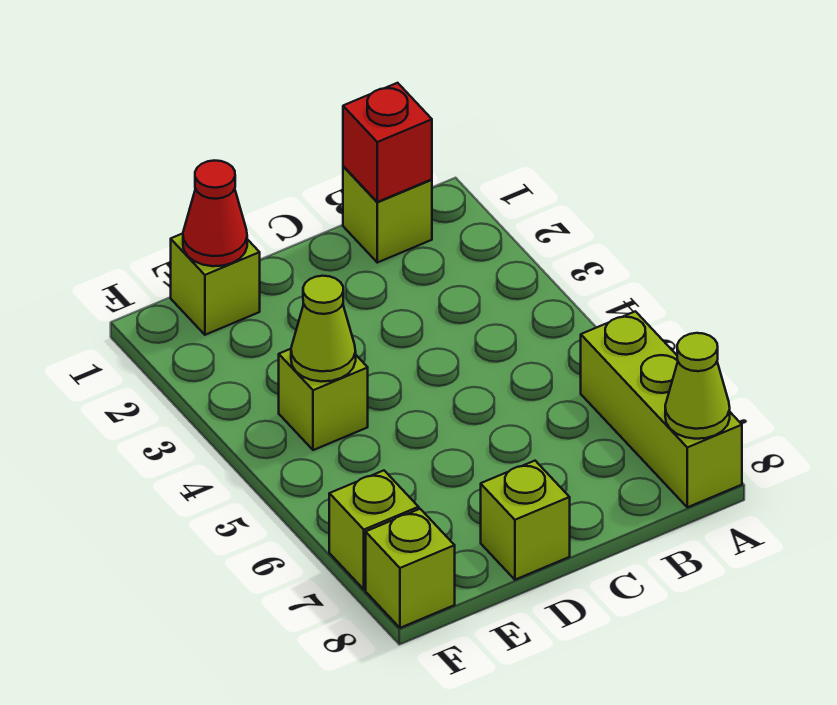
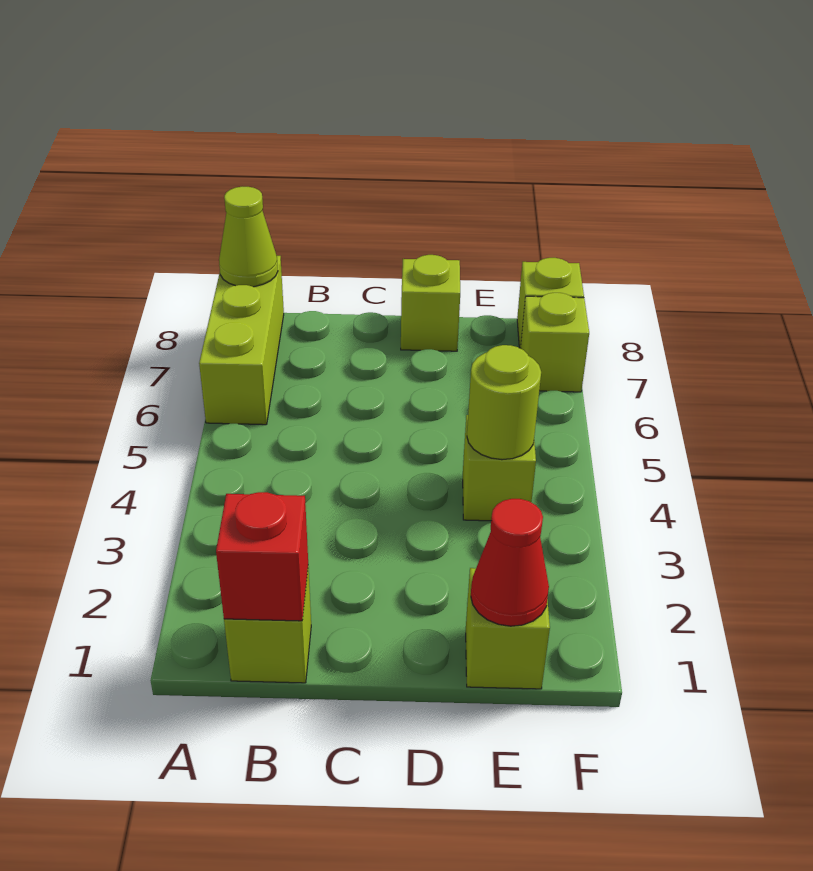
lime 1x1 cone [291,276,356,382] -> lime 1x1 round brick [467,345,541,460]

